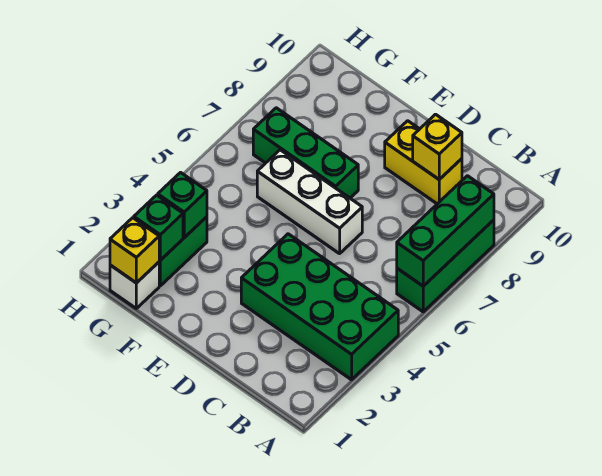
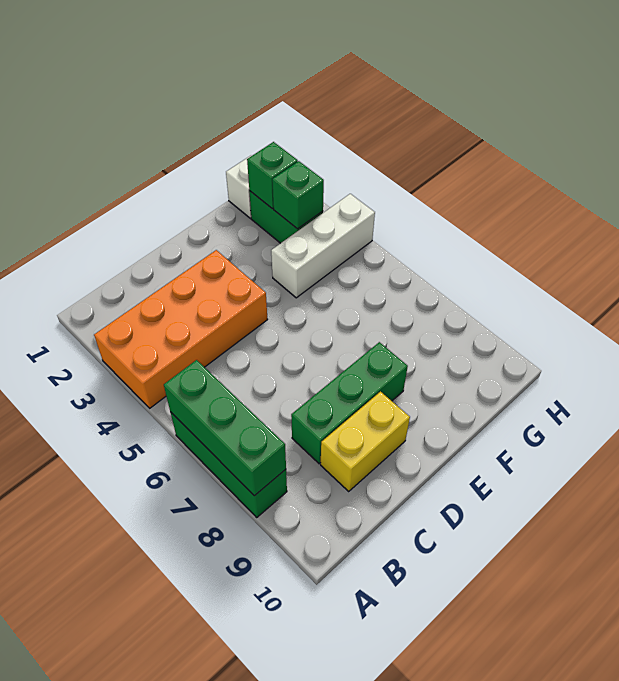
green 2x4 brick [241,234,398,380] -> orange 2x4 brick [94,250,267,408]
yellow 1x1 brick [413,114,462,179] -> none
white 1x3 brick [257,150,362,254] -> white 1x3 brick moved to [271,194,375,298]
green 1x3 brick [253,108,358,198] -> green 1x3 brick moved to [291,342,408,464]
yellow 1x1 brick [110,218,159,283] -> none

